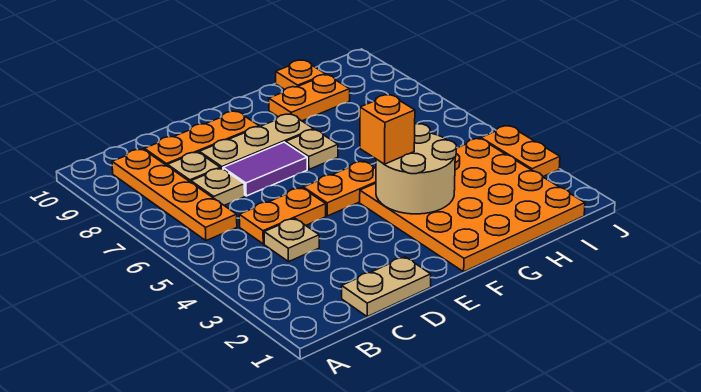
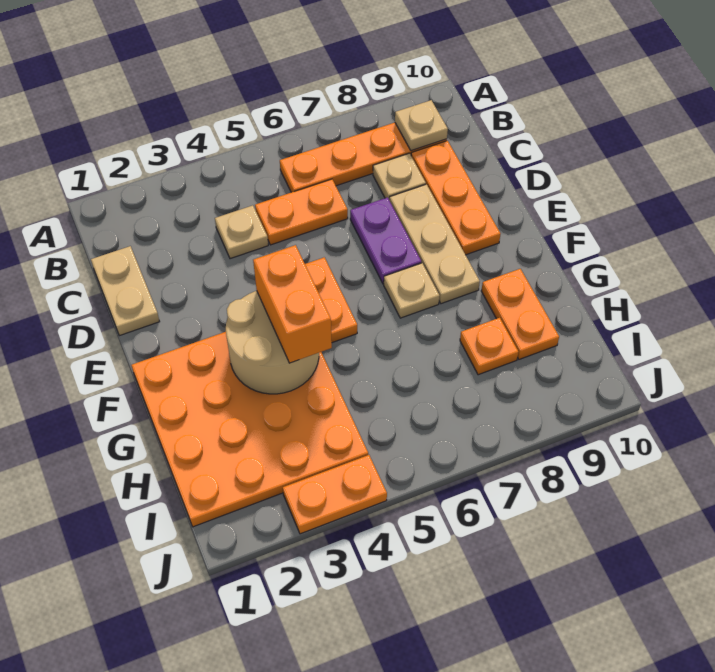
orange 1x2 plate [239,188,326,244] -> orange 1x2 plate turned to [255,179,348,245]
tan 1x1 plate [191,168,245,206] -> tan 1x1 plate moved to [395,100,448,151]
purple 1x2 tile [223,142,307,196] -> purple 1x2 plate [350,198,421,284]
orange 1x1 brick [360,95,415,164] -> orange 1x2 brick [253,245,332,363]
orange 1x1 plate [276,60,326,90] -> orange 1x1 plate moved to [460,318,518,375]

